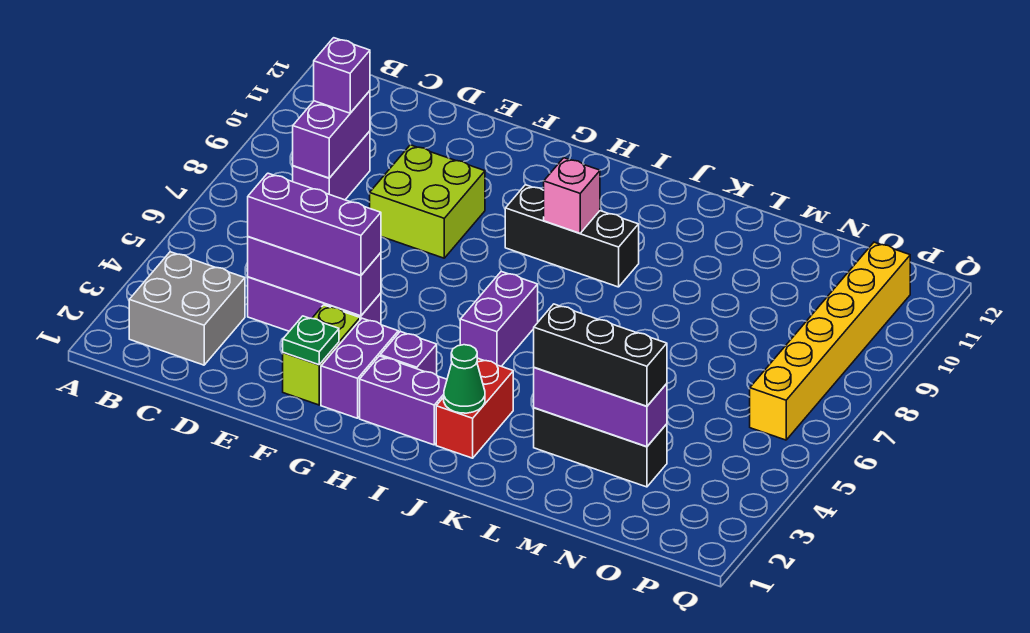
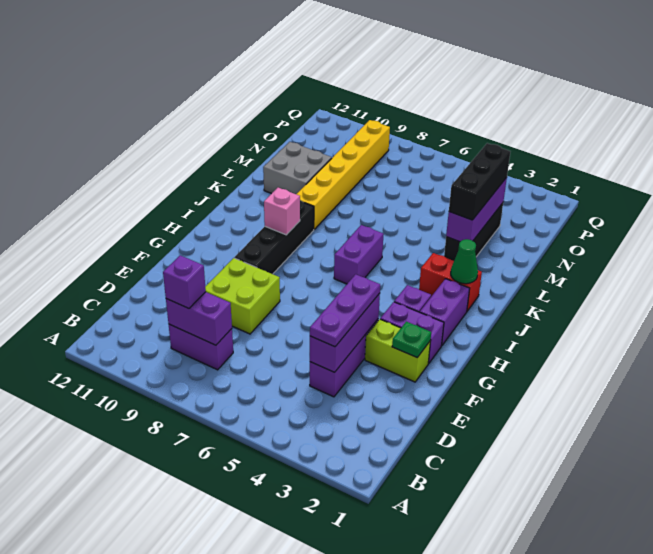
grey 2x2 brick [129,252,245,365] -> grey 2x2 brick moved to [263,142,332,194]
purple 1x3 brick [248,173,381,276] -> purple 1x3 plate [310,274,380,347]
black 1x3 brick [505,185,639,287] -> black 1x4 brick [234,200,314,274]
purple 1x2 brick [460,271,538,366] -> purple 1x2 brick turned to [334,225,384,284]
yellow 1x6 brick [750,242,910,440] -> yellow 1x6 brick turned to [296,120,390,229]

